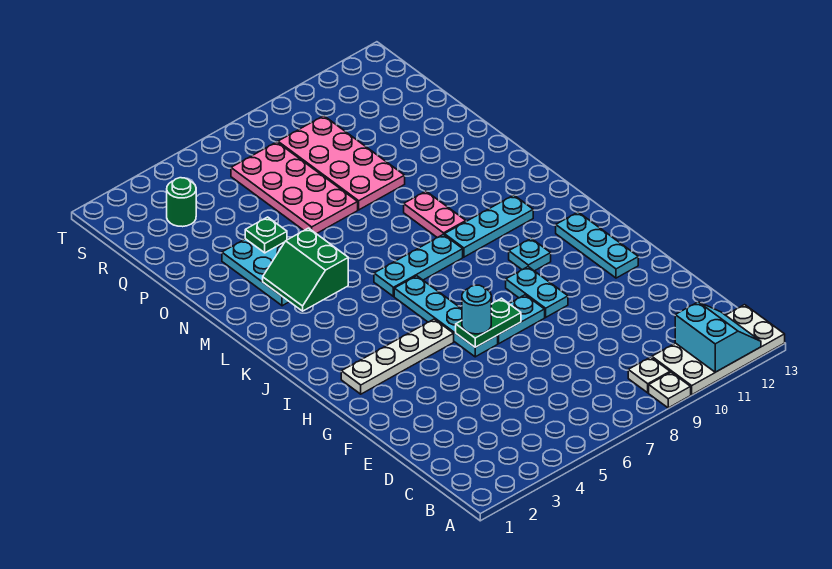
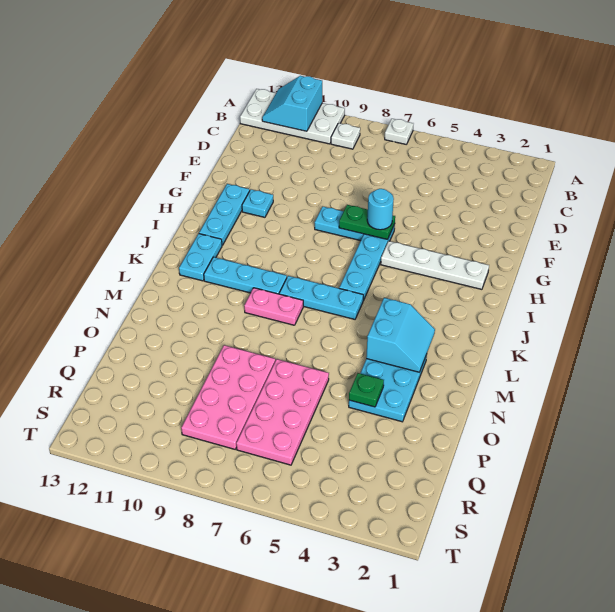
white 1x1 plate [649,372,691,408] -> white 1x1 plate moved to [385,119,413,144]
cyan 1x2 plate [506,267,568,317] -> cyan 1x2 plate moved to [179,234,222,281]
cyan 1x1 plate [509,238,551,271] -> cyan 1x1 plate moved to [242,190,273,217]
green 2x2 slope [263,228,348,311] -> cyan 2x2 slope [366,298,435,372]
pink 1x2 plate [404,191,466,238] -> pink 1x2 plate turned to [244,288,303,325]
green 1x1 round brick [167,178,196,227] -> none

